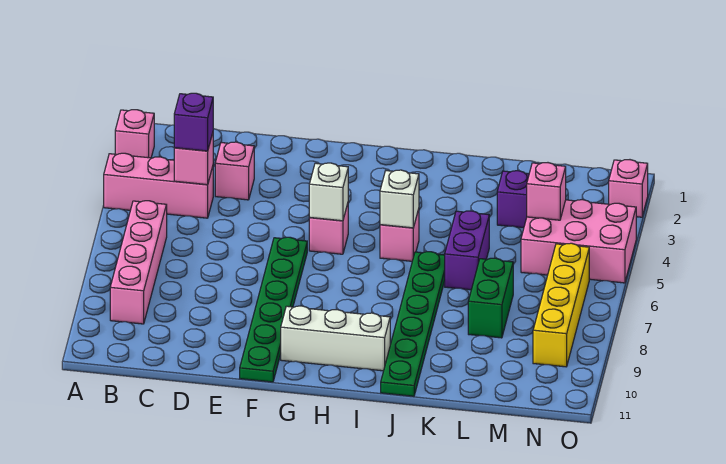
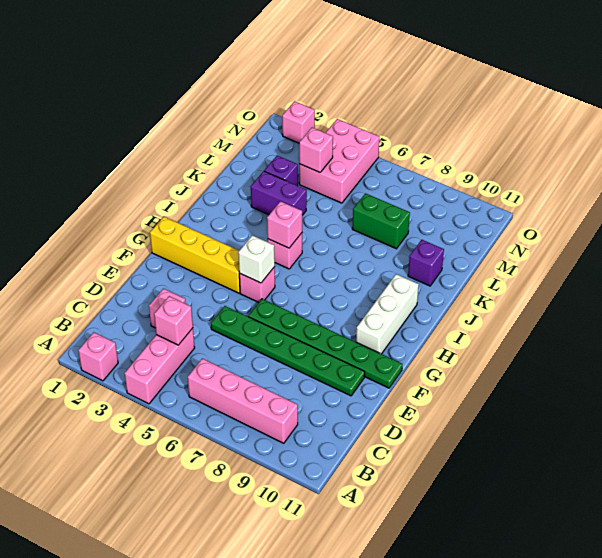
purple 1x1 brick [174,93,213,151] -> purple 1x1 brick moved to [408,240,444,286]
white 1x1 brick [380,170,419,228] -> pink 1x1 brick [267,201,302,248]
green 1x6 plate [381,252,445,396] -> green 1x6 plate moved to [211,306,365,396]
purple 1x2 brick [445,211,489,290] -> purple 1x2 brick moved to [251,171,307,215]
yellow 1x4 brick [533,243,589,367] -> yellow 1x4 brick moved to [150,217,240,293]

